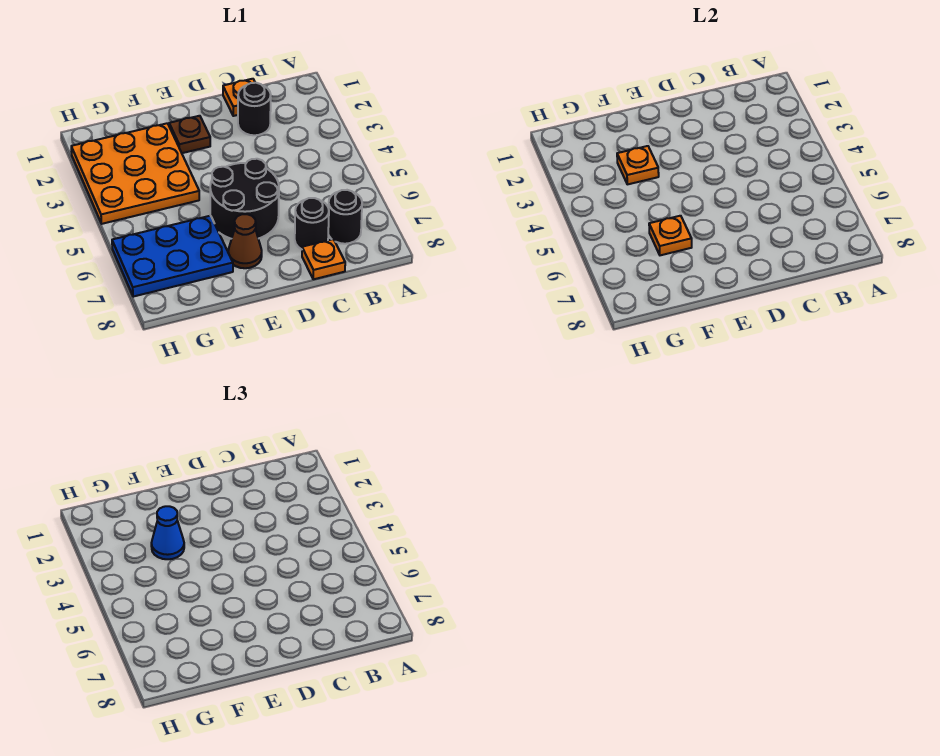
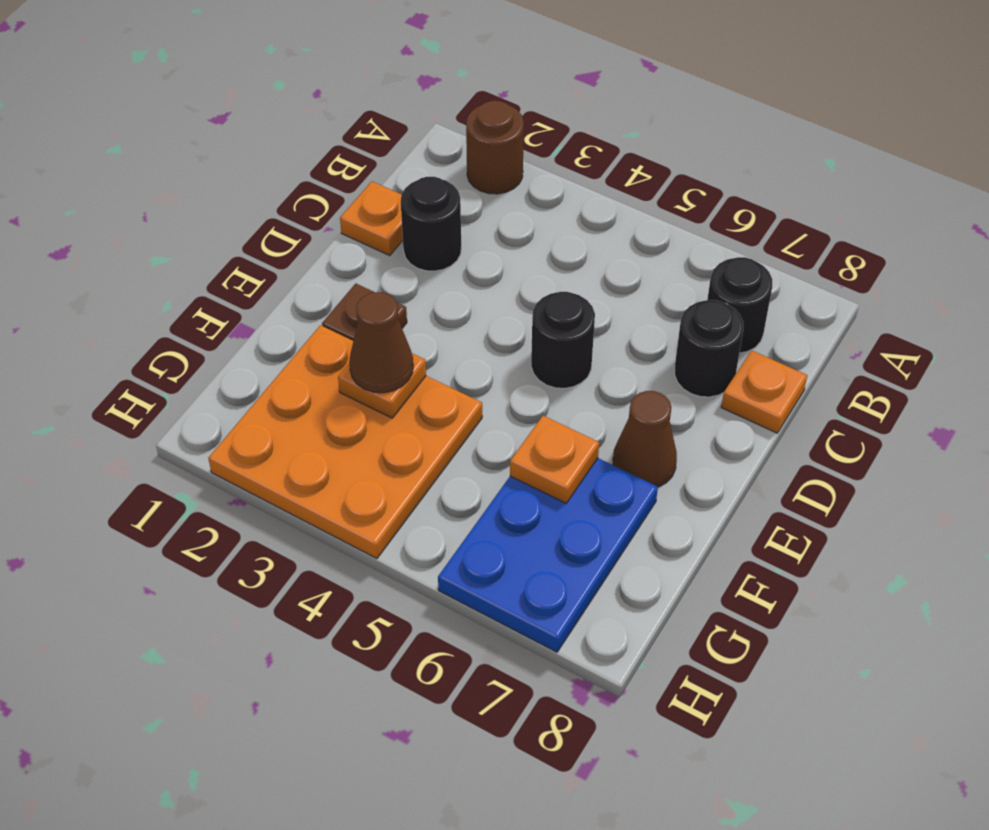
none -> brown 1x1 round brick [466,101,524,194]
black 2x2 round brick [210,159,279,239] -> black 1x1 round brick [531,292,595,388]
blue 1x1 cone [151,506,184,559] -> brown 1x1 cone [349,292,413,393]

